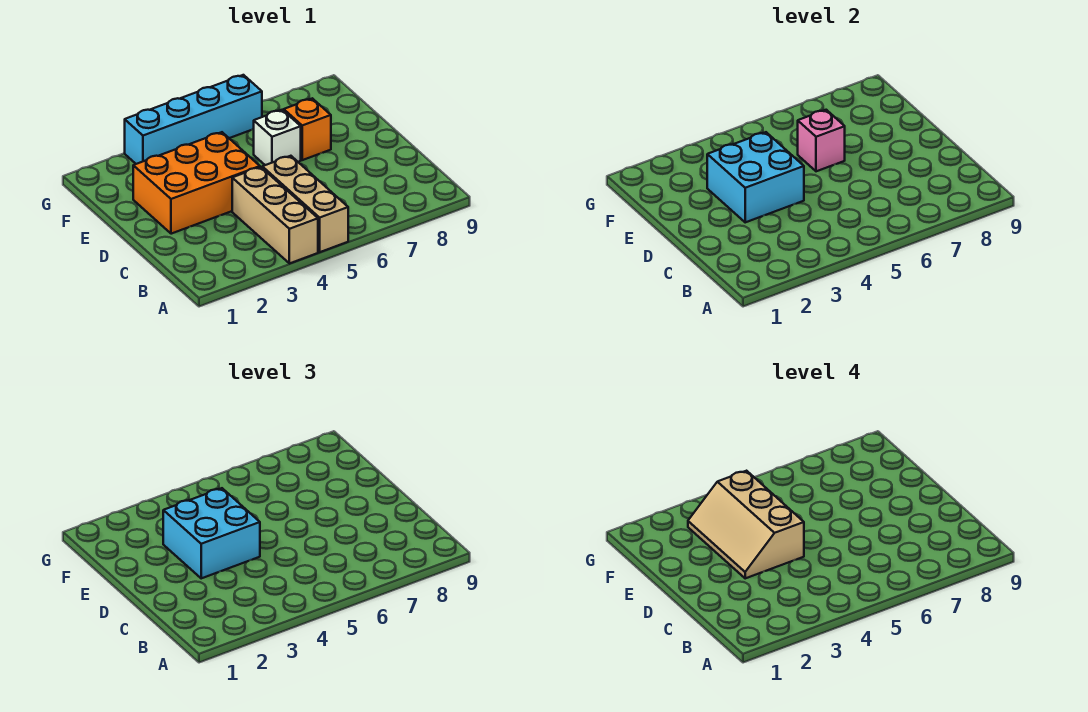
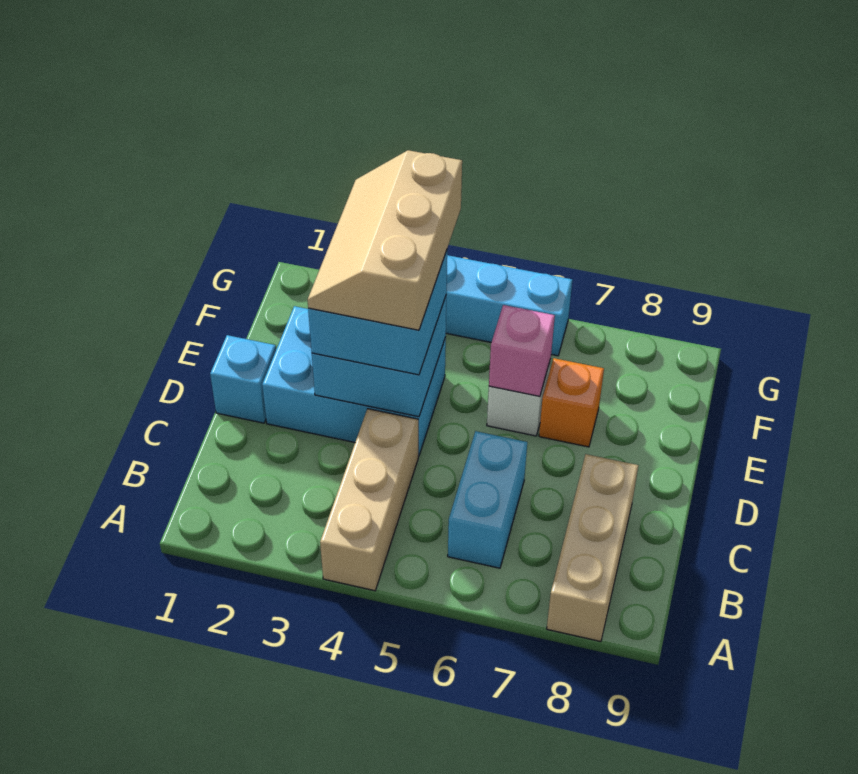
tan 1x3 brick [262,156,348,252] -> tan 1x3 brick moved to [547,454,639,641]
none -> cyan 1x2 brick [448,431,527,568]
none -> cyan 1x1 brick [210,335,276,423]
orange 2x3 brick [133,132,260,234] -> cyan 2x3 brick [262,306,446,456]

